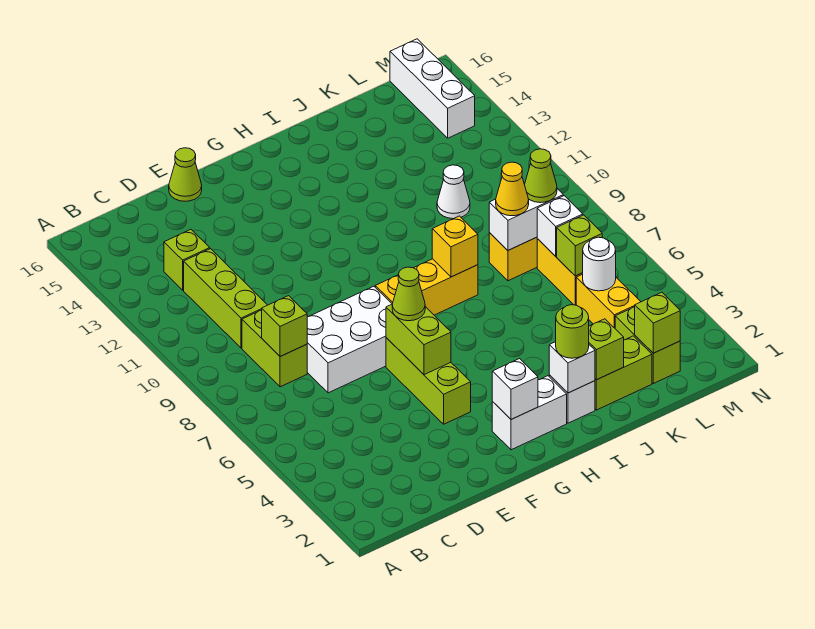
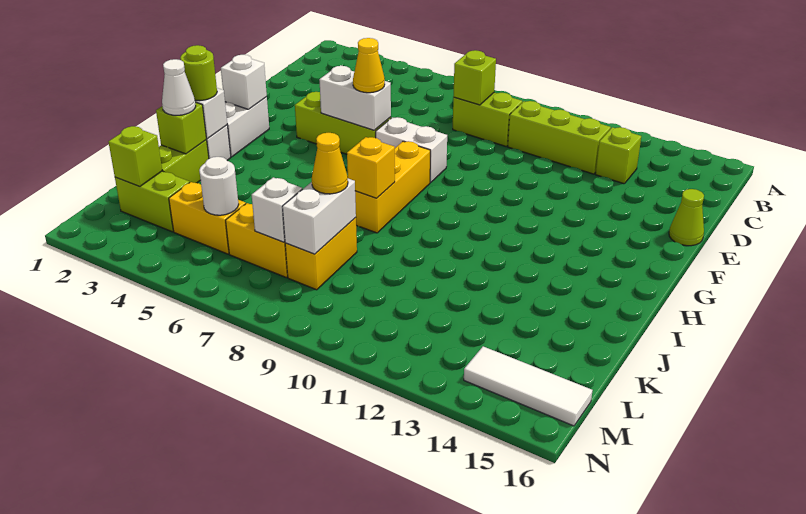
white 2x3 brick [307,286,392,393] -> white 1x2 brick [376,117,447,183]
lime 1x2 brick [386,304,451,375] -> white 1x2 brick [319,66,391,130]
lime 1x1 cone [392,267,425,321] -> yellow 1x1 cone [353,38,385,93]
white 1x1 cone [437,165,470,219] -> white 1x1 cone moved to [162,59,196,115]
lime 1x1 brick [557,215,602,276] -> none
lime 1x1 cone [525,149,557,203] -> none
white 1x3 brick [390,39,475,138] -> white 1x3 tile [464,346,592,426]

